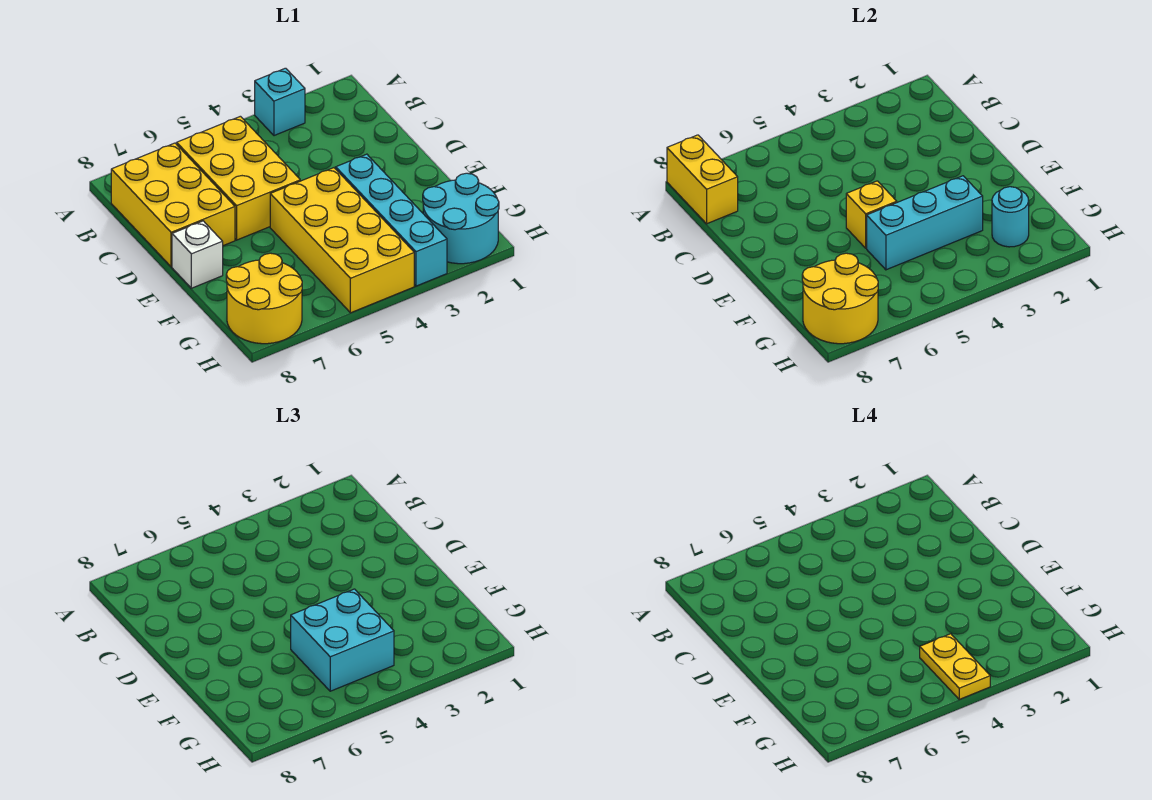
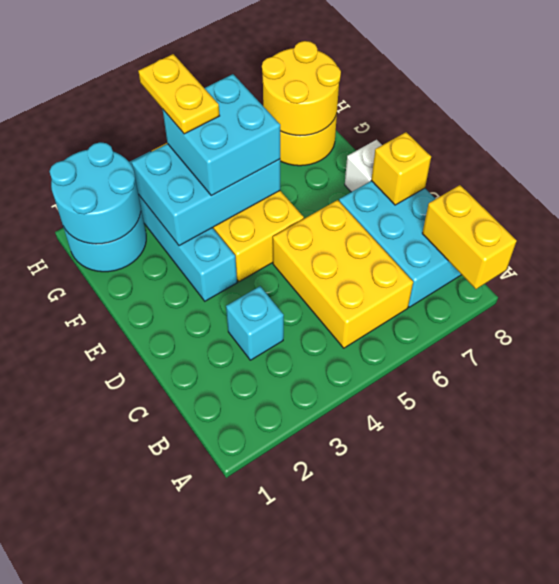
cyan 1x1 brick [255,68,305,136] -> cyan 1x1 brick moved to [226,286,284,360]
yellow 2x3 brick [111,143,235,267] -> cyan 2x3 brick [339,181,461,307]
yellow 1x1 brick [846,181,897,248] -> yellow 1x1 brick moved to [371,132,431,205]
cyan 1x3 brick [867,176,983,270] -> cyan 2x3 brick [132,144,280,246]
cyan 1x1 round brick [992,187,1029,247] -> cyan 2x2 round brick [50,142,141,244]

